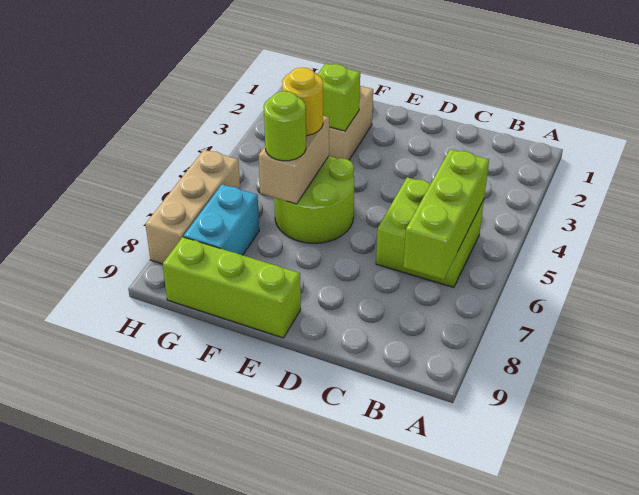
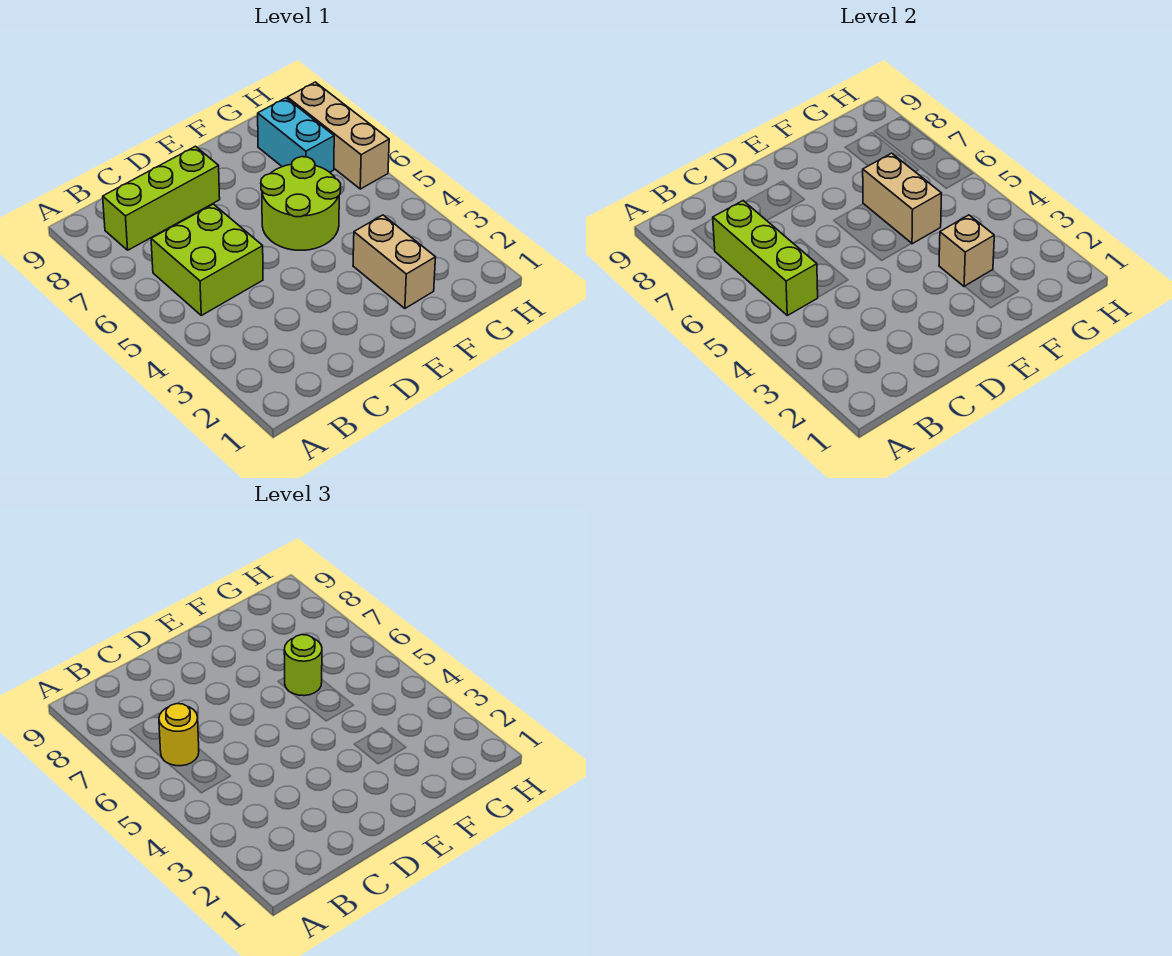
lime 1x3 brick [163,237,301,338] -> lime 1x3 brick moved to [103,146,220,250]
lime 1x1 brick [318,64,360,131] -> tan 1x1 brick [939,215,994,287]
yellow 1x1 round brick [282,68,323,136] -> yellow 1x1 round brick moved to [159,704,199,766]

